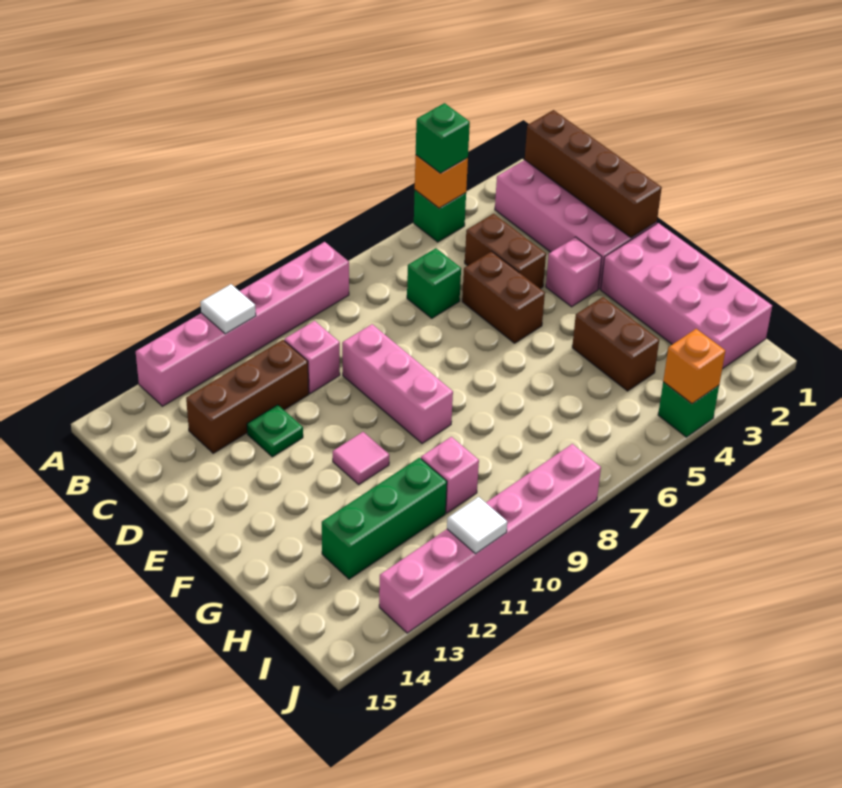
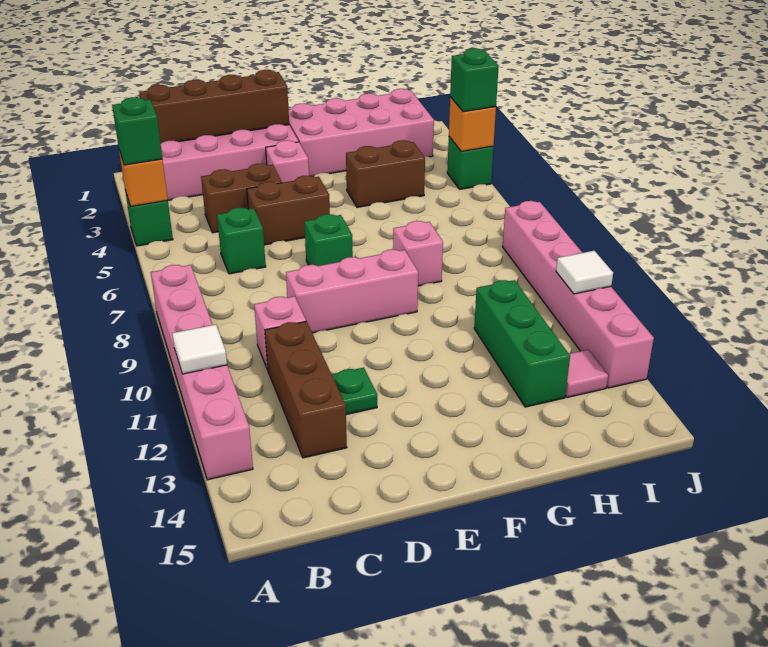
none -> green 1x1 brick [304,214,353,266]
pink 1x1 tile [333,432,389,485] -> pink 1x1 tile moved to [565,350,608,398]
pink 1x1 brick [421,437,479,513] -> pink 1x1 brick moved to [393,221,443,286]
none -> green 1x1 brick [450,48,499,112]

